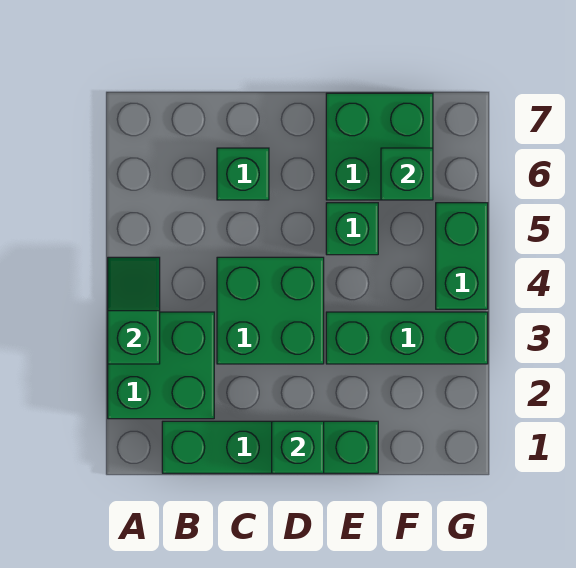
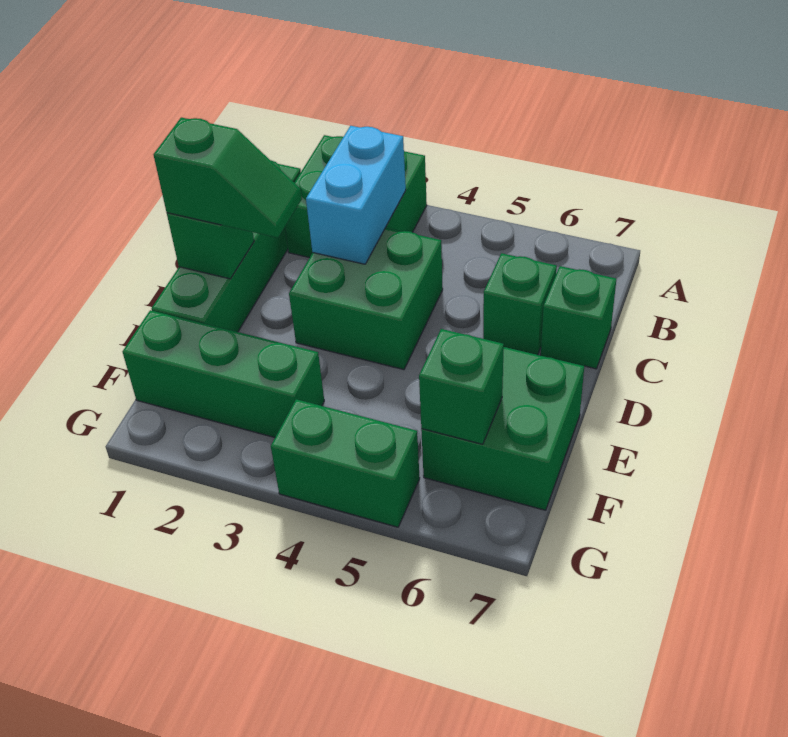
green 1x2 slope [108,257,160,364] -> green 1x2 slope moved to [154,118,302,238]
none -> cyan 1x2 brick [306,126,406,264]
green 1x3 brick [326,312,488,364] -> green 1x3 brick turned to [123,310,324,438]
green 1x1 brick [326,203,378,255] -> green 1x1 brick moved to [541,266,616,369]

